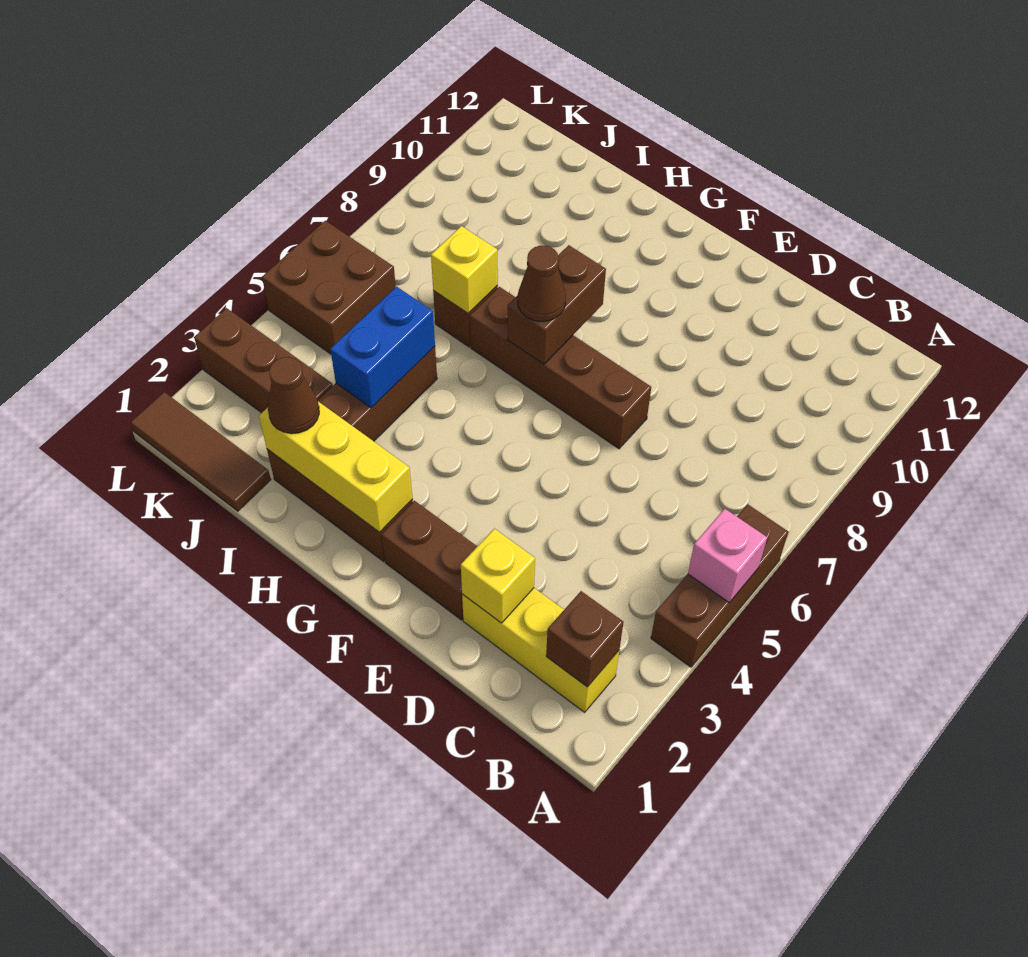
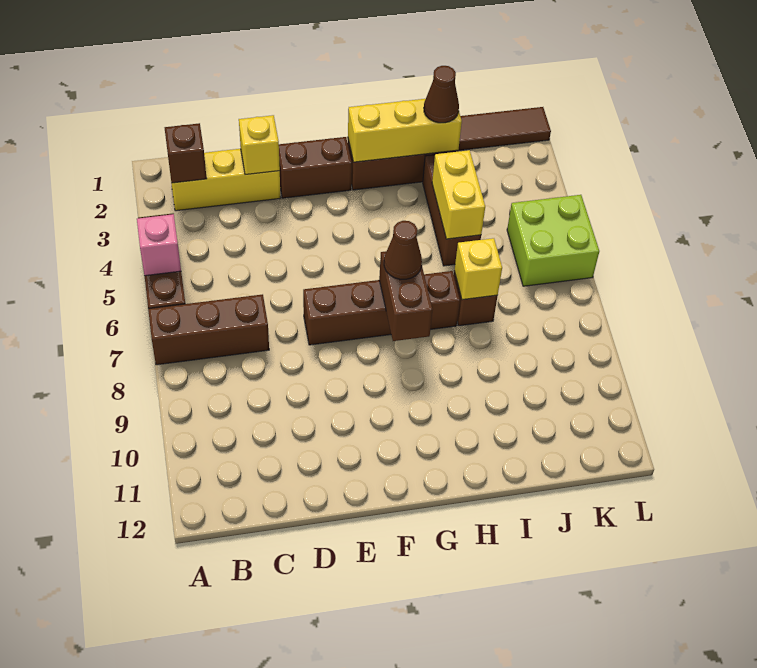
blue 1x2 brick [330,287,435,408] -> yellow 1x2 brick [432,150,485,239]
brown 1x3 brick [194,308,333,413] -> brown 1x3 brick moved to [148,294,269,365]
brown 2x2 brick [262,221,396,354] -> lime 2x2 brick [507,195,599,286]

